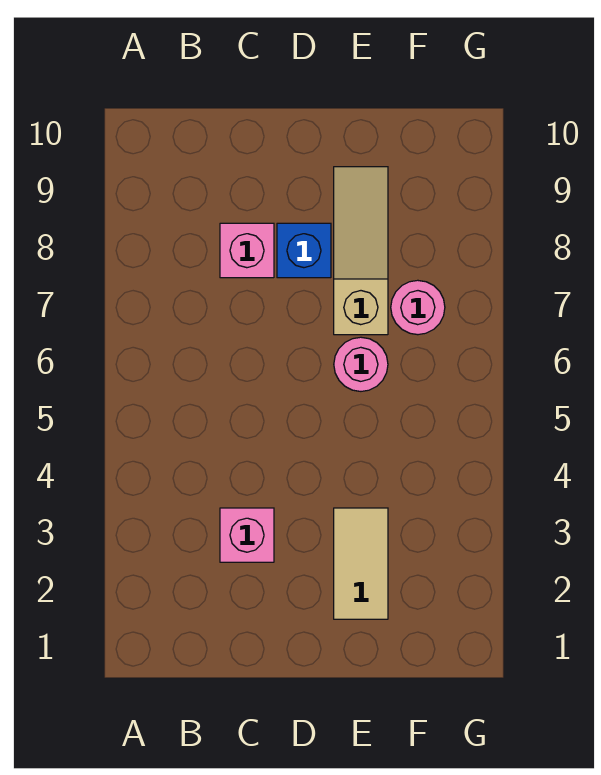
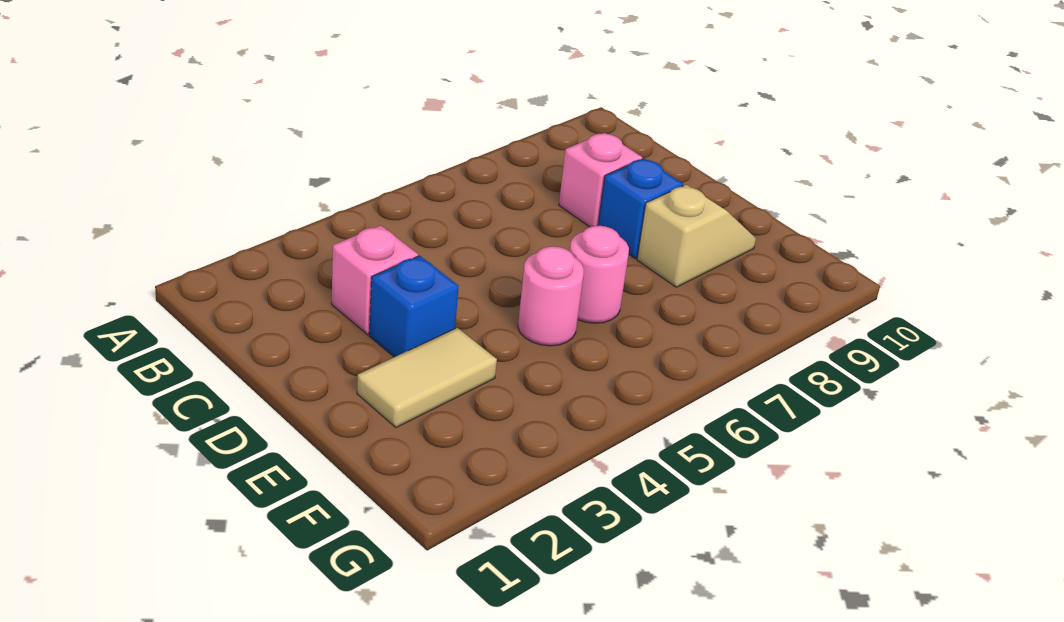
none -> blue 1x1 brick [369,256,458,357]
tan 1x3 slope [334,167,388,335] -> tan 1x2 slope [637,185,756,287]
pink 1x1 round brick [391,280,445,335] -> pink 1x1 round brick moved to [518,246,584,346]

